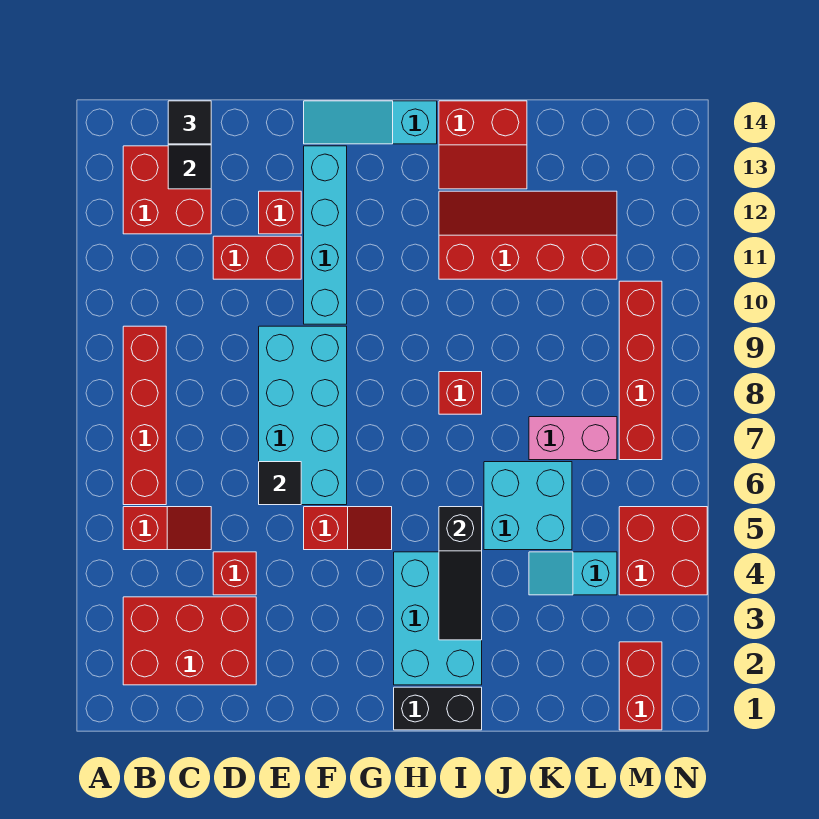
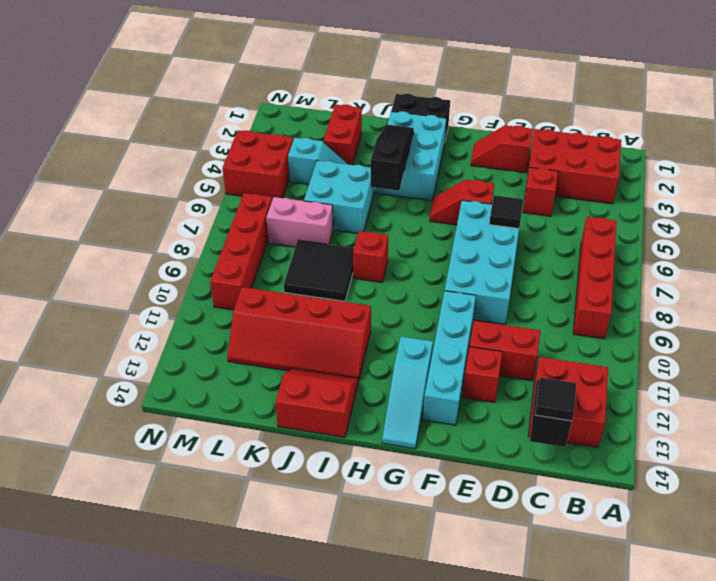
red 1x2 slope [123,507,211,550] -> red 1x2 slope moved to [471,125,533,173]
cyan 1x3 slope [304,101,437,144] -> cyan 1x3 slope turned to [382,337,433,449]
none -> black 2x2 tile [284,240,354,301]
red 1x2 brick [619,642,662,730] -> red 1x2 brick moved to [323,105,362,165]

